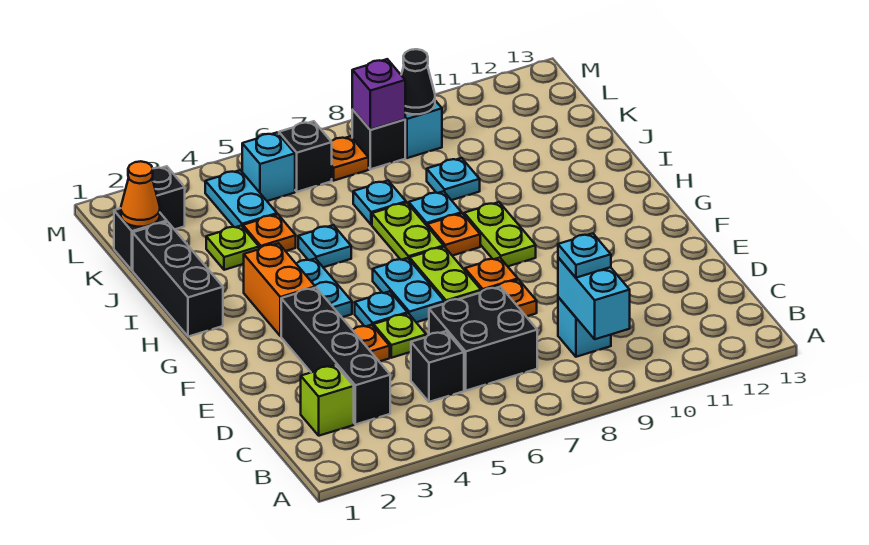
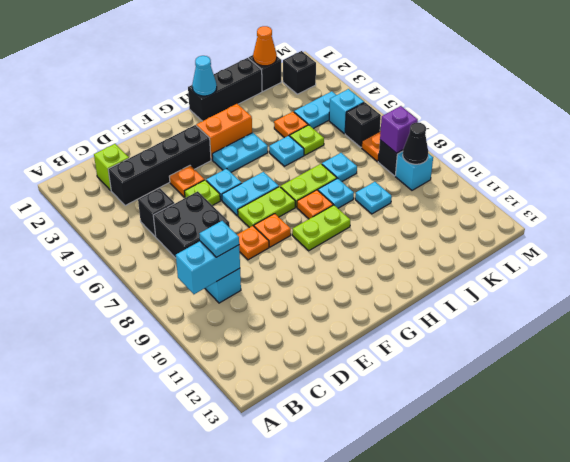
none -> cyan 1x1 cone [192,56,217,96]
lime 1x1 plate [206,226,259,270] -> lime 1x1 plate moved to [290,125,324,155]

